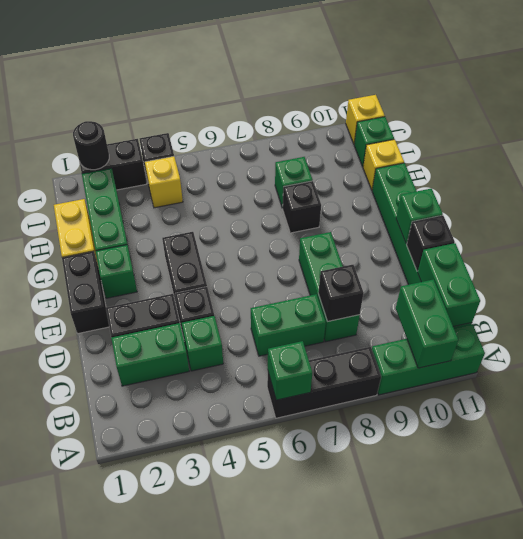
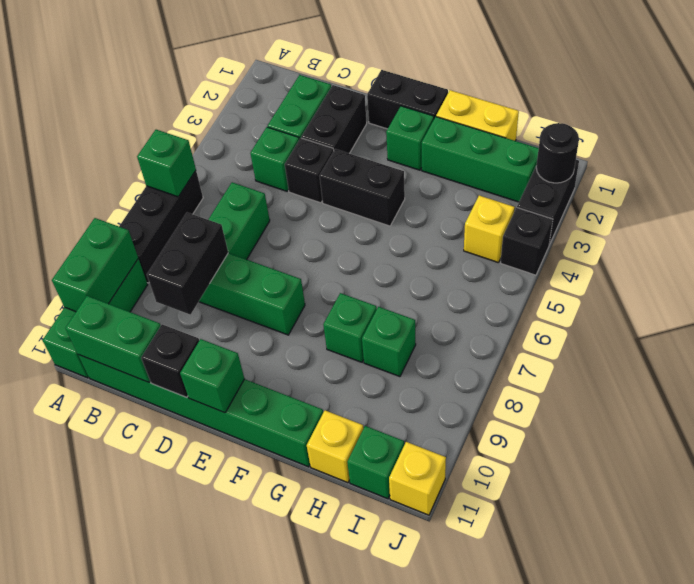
green 1x2 brick [396,279,458,368] -> green 1x2 brick turned to [52,218,138,312]
black 1x1 brick [318,265,364,321] -> black 1x2 brick [147,213,228,314]
black 1x1 brick [283,181,321,233] -> green 1x1 brick [323,293,377,362]

